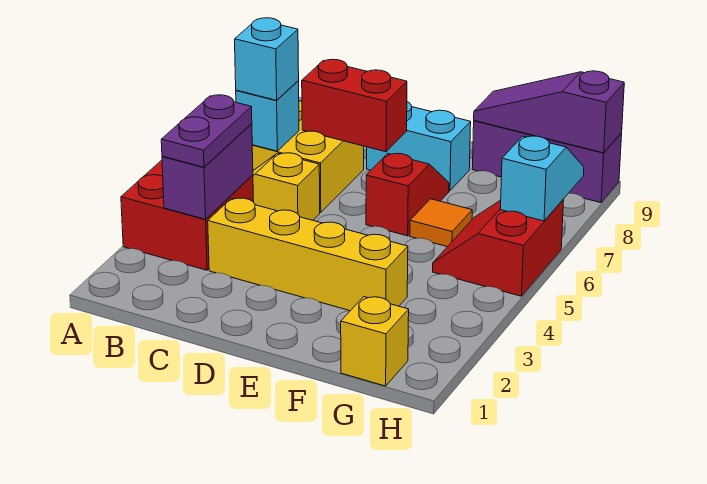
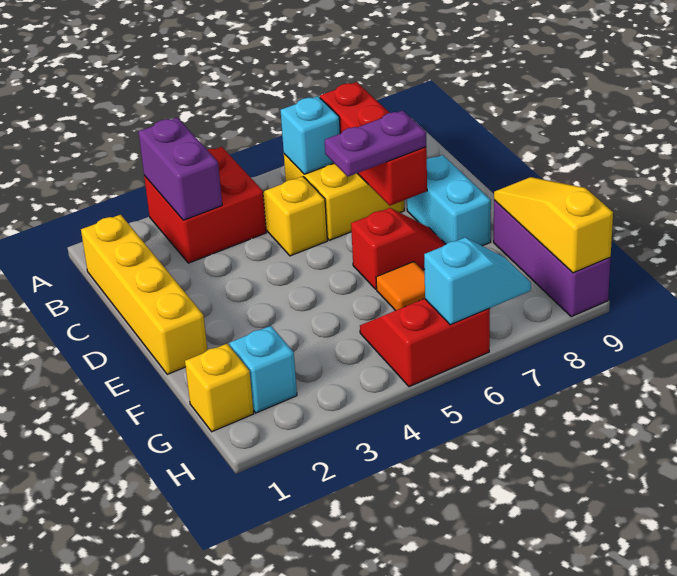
purple 1x2 brick [162,124,253,219] -> purple 1x2 brick turned to [139,118,222,220]
purple 1x2 plate [161,95,252,167] -> purple 1x2 plate moved to [325,110,426,176]
cyan 1x1 brick [235,18,299,100] -> cyan 1x1 brick moved to [229,326,297,413]
yellow 1x4 brick [208,198,408,311] -> yellow 1x4 brick moved to [81,215,207,374]
red 1x2 brick [302,59,407,152] -> red 1x3 brick [320,82,427,206]
purple 1x3 slope [474,71,624,153] -> yellow 1x3 slope [494,177,613,273]

